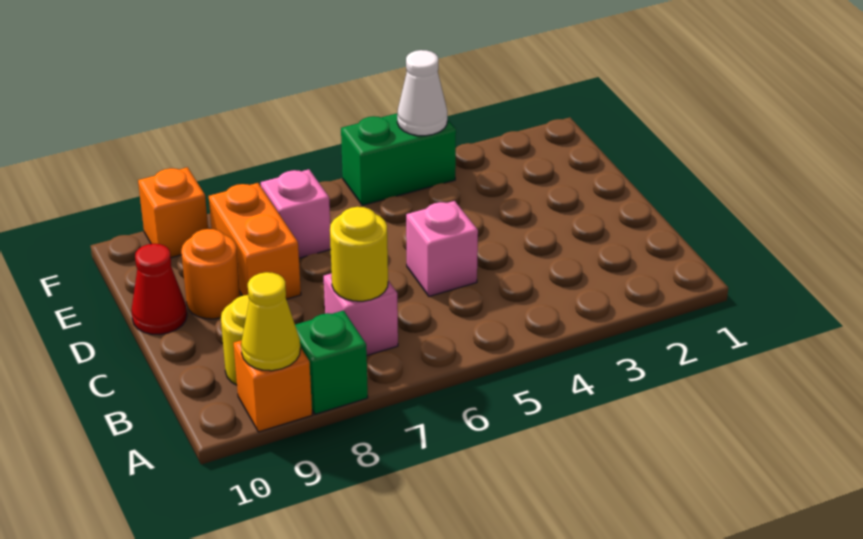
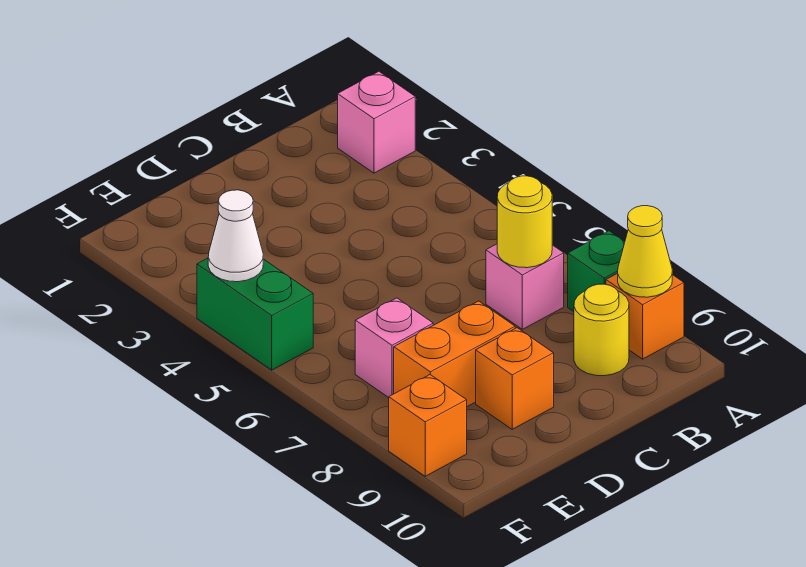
pink 1x1 brick [406,201,478,296] -> pink 1x1 brick moved to [338,71,415,173]
orange 1x1 round brick [181,229,240,319] -> orange 1x1 brick [476,328,554,429]
red 1x1 cone [131,244,187,335] -> none

